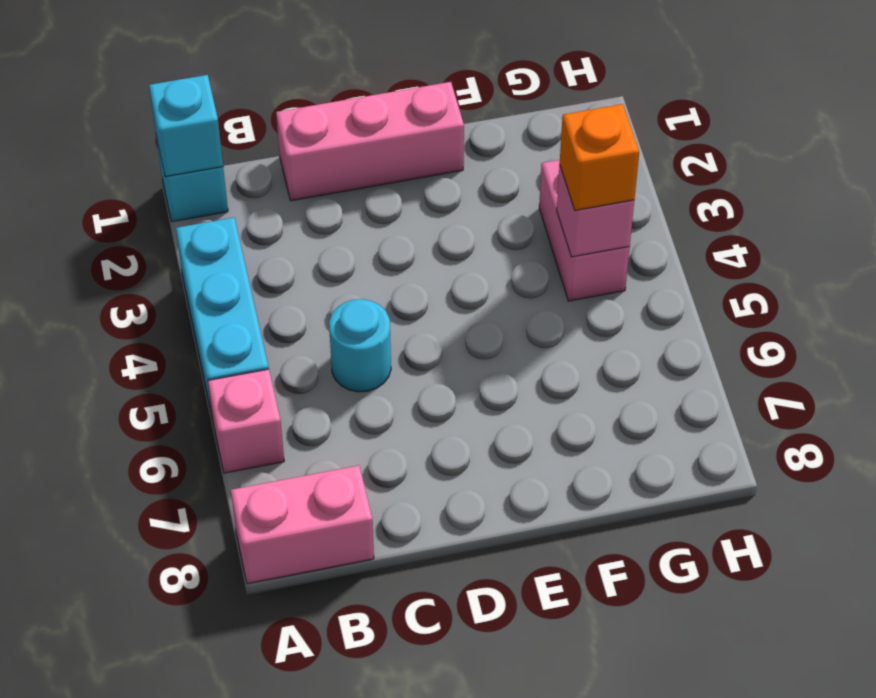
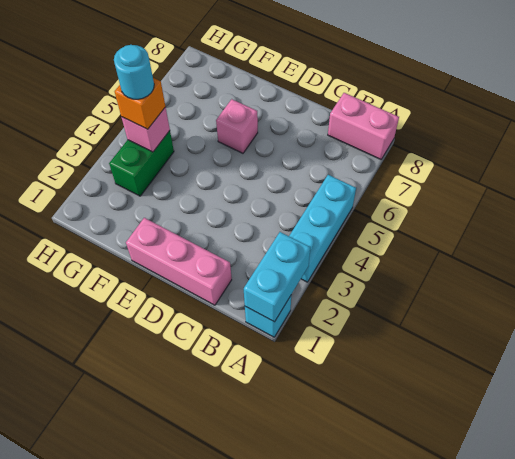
cyan 1x1 brick [149,75,223,177] -> cyan 1x2 brick [244,232,310,322]
pink 1x1 brick [208,369,284,473] -> pink 1x1 brick moved to [216,99,258,153]
cyan 1x1 round brick [329,299,391,392] -> cyan 1x1 round brick moved to [114,45,154,99]
pink 1x2 brick [539,160,630,301] -> green 1x2 brick [109,131,174,196]

